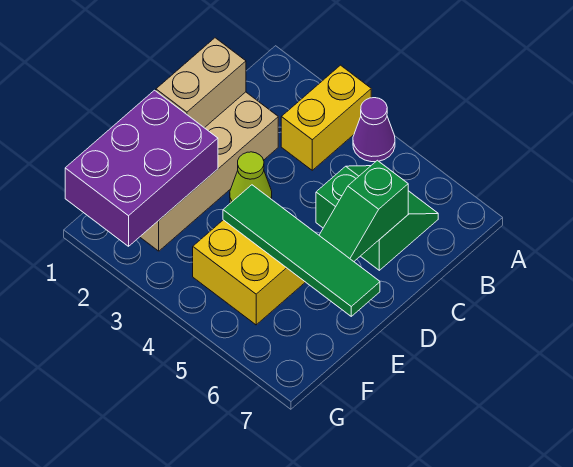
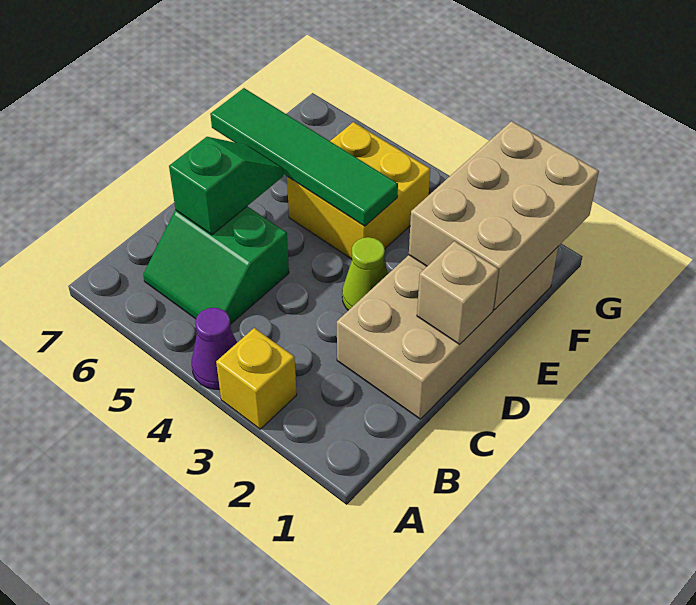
yellow 1x2 brick [281,65,371,170] -> yellow 1x1 brick [216,328,297,429]
tan 1x2 brick [156,38,246,128] -> tan 1x1 brick [417,241,499,344]
purple 2x3 brick [65,90,218,246] -> tan 2x3 brick [409,121,599,310]

